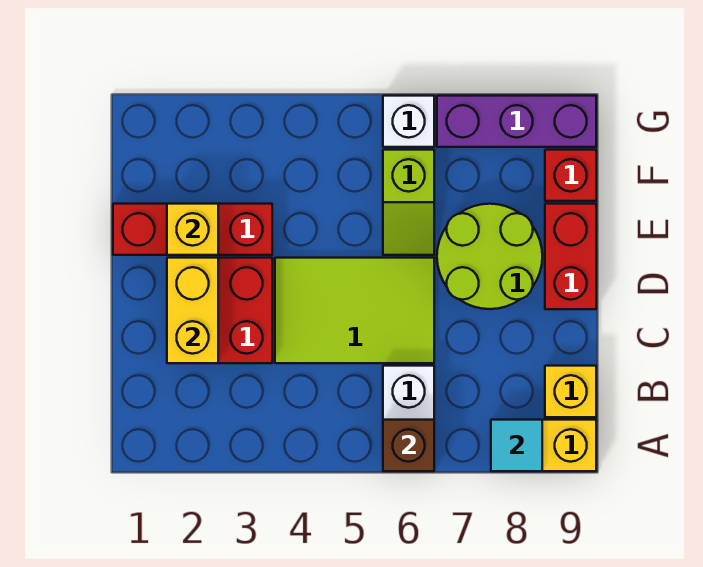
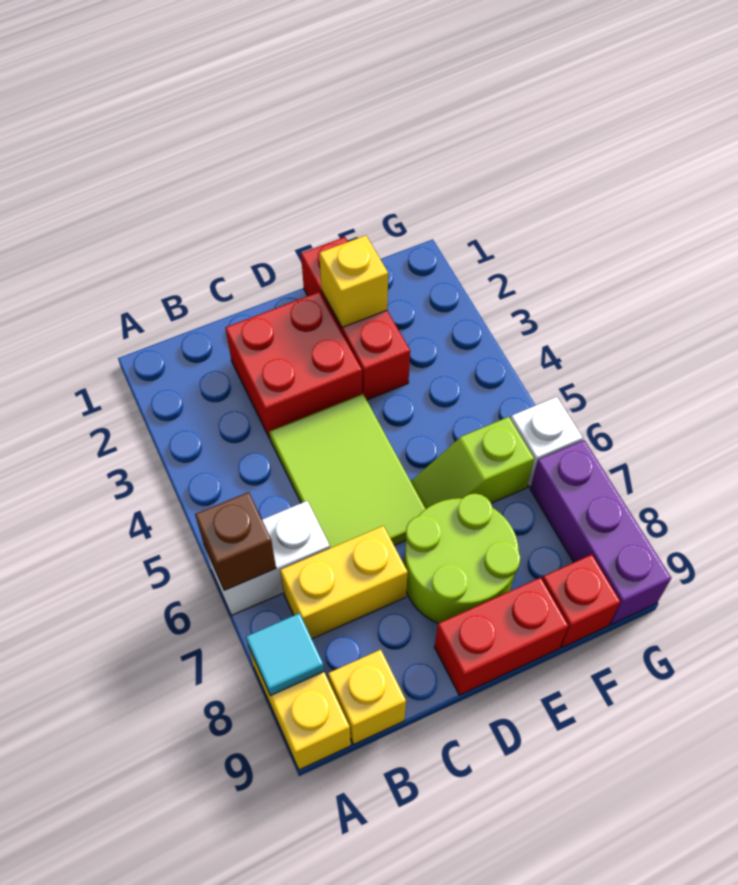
yellow 1x2 brick [167,258,218,363] -> yellow 1x2 brick moved to [280,526,408,639]

